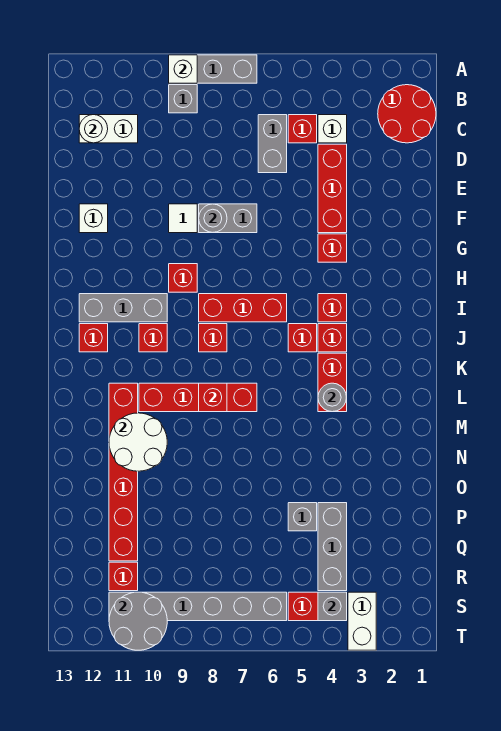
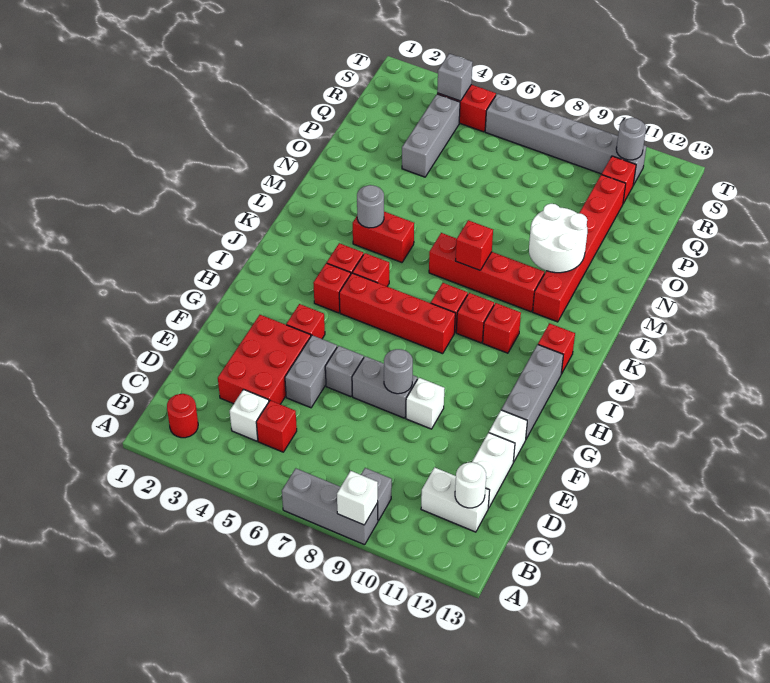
red 2x2 round brick [378,85,436,143] -> red 1x1 round brick [167,394,198,438]
grey 1x2 brick [258,115,287,173] -> grey 1x2 brick moved to [285,335,337,408]
red 1x3 brick [318,144,347,233] -> red 2x3 brick [218,315,311,404]
white 1x1 tile [169,204,197,233] -> white 1x1 brick [406,378,445,429]
red 1x1 brick [169,264,197,292] -> red 1x1 brick moved to [456,293,494,343]
red 1x3 brick [199,294,287,322] -> red 1x4 brick [339,273,455,354]
grey 1x3 brick [79,294,167,322] -> grey 1x3 brick turned to [501,345,563,439]
red 1x2 brick [318,353,347,412] -> red 1x2 brick turned to [353,212,414,263]
grey 1x1 brick [288,503,317,531] -> grey 1x1 brick moved to [325,346,364,397]
white 1x2 brick [348,592,376,650] -> white 1x2 brick moved to [472,433,515,508]
grey 2x2 round brick [109,592,167,650] -> grey 1x1 round brick [616,118,646,160]

